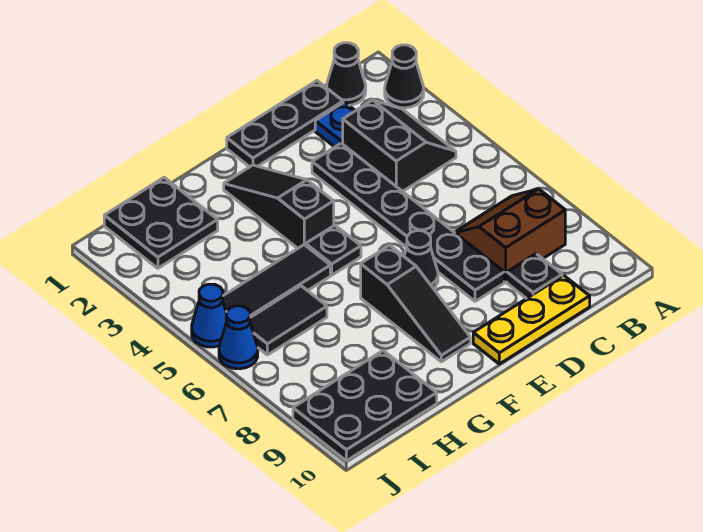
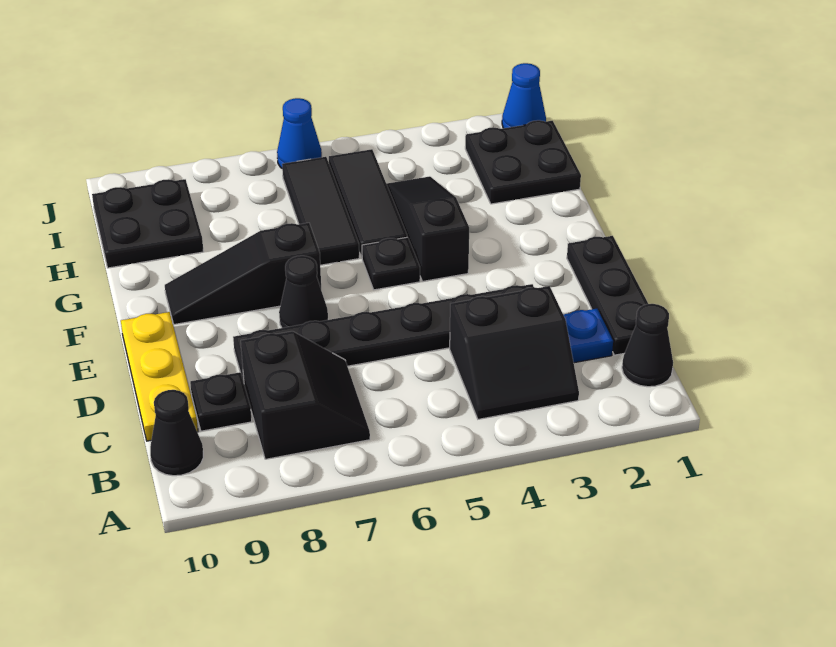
black 1x1 cone [385,45,424,108] -> black 1x1 cone moved to [150,390,203,476]
brown 2x2 slope [455,189,565,282] -> black 2x2 slope [241,331,370,459]
black 1x3 slope [224,165,334,248] -> black 1x3 slope turned to [386,176,469,281]
black 1x2 tile [250,286,327,355] -> black 1x3 tile [282,157,359,265]
black 2x3 plate [293,351,437,461] -> black 2x2 plate [92,179,204,268]
blue 1x1 cone [192,284,226,347] -> blue 1x1 cone moved to [502,63,546,128]

